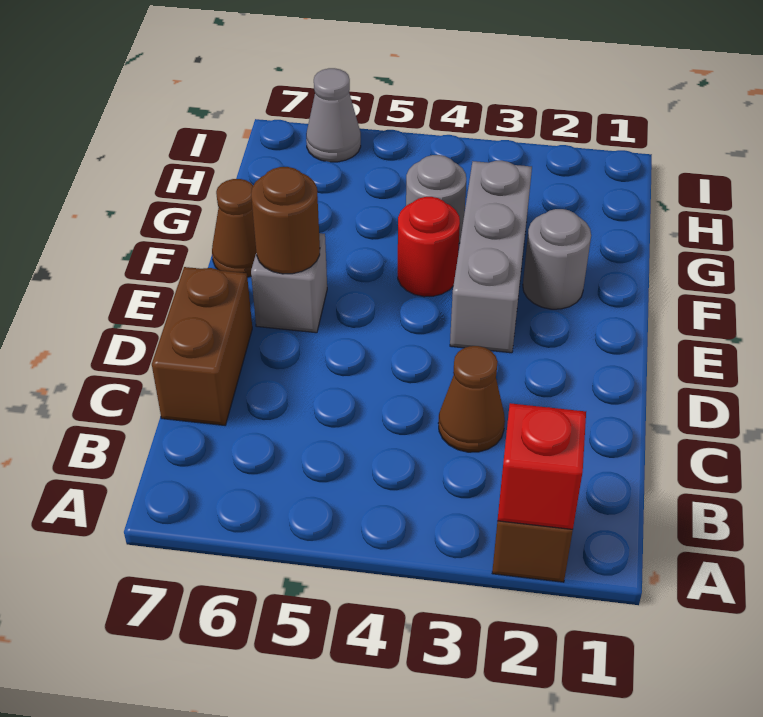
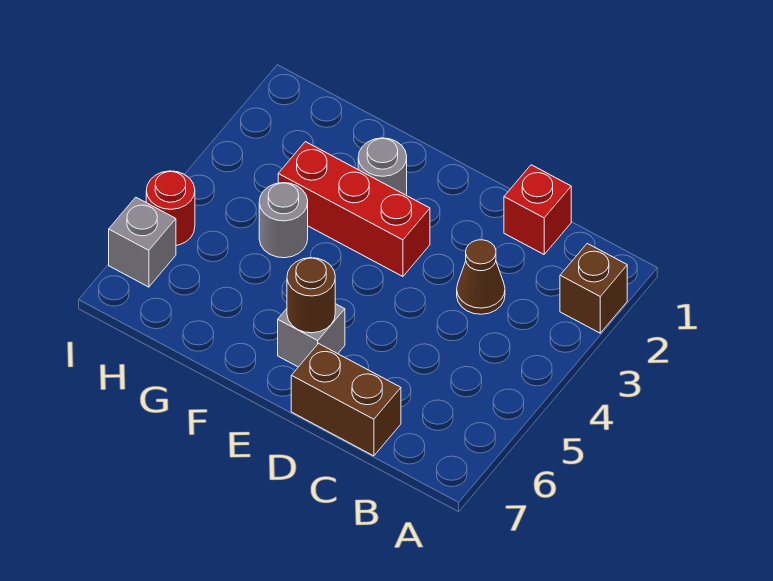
red 1x1 brick [498,403,586,529] -> red 1x1 brick moved to [504,165,571,254]
grey 1x3 brick [450,161,532,353] -> red 1x3 brick [278,142,430,277]
red 1x1 round brick [398,197,460,297] -> red 1x1 round brick moved to [146,171,195,245]
brown 1x1 cone [212,179,256,277] -> none
grey 1x1 cone [306,68,361,162] -> grey 1x1 brick [109,197,176,287]

